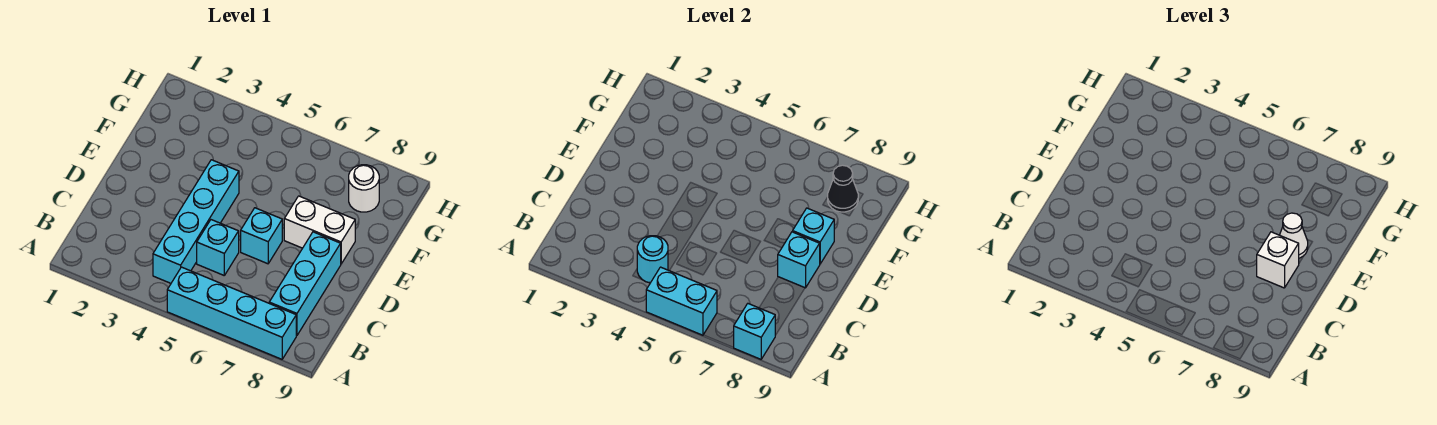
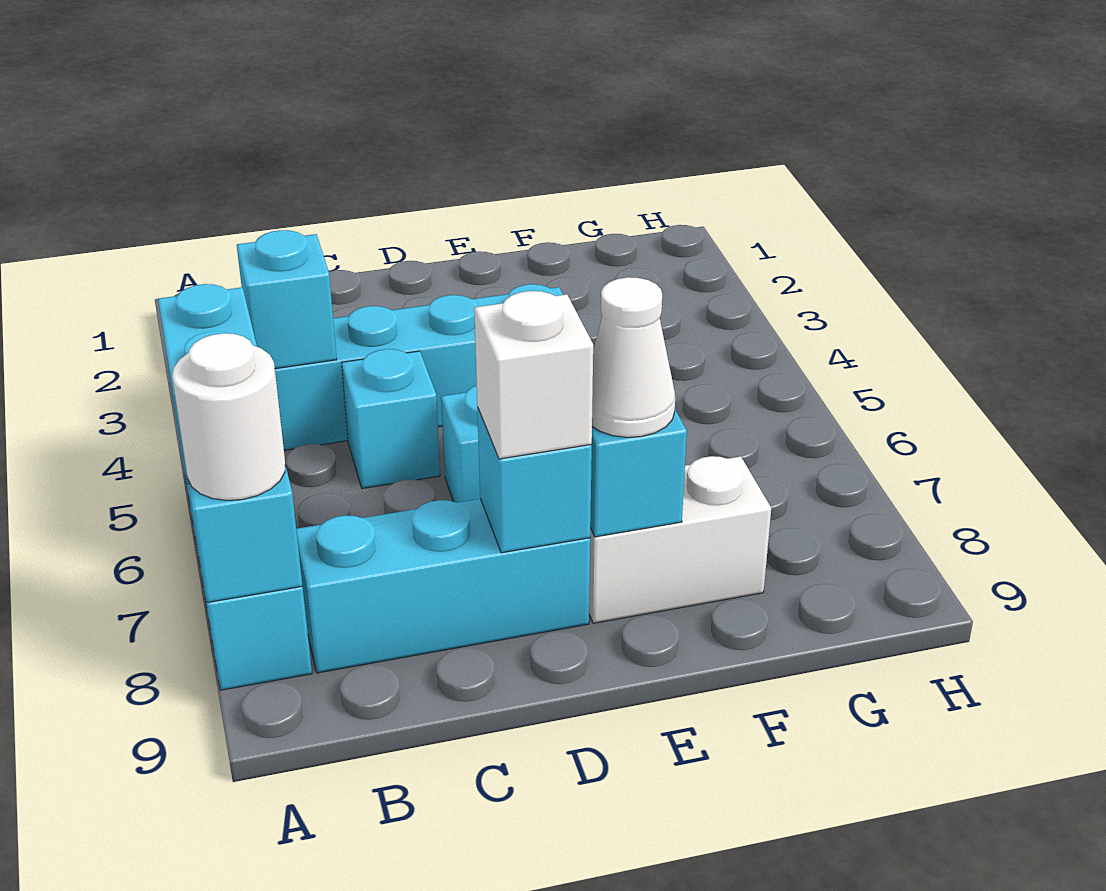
cyan 1x1 round brick [637,236,668,283] -> cyan 1x1 brick [237,230,337,369]
white 1x2 brick [284,196,355,264] -> white 1x2 brick turned to [589,456,771,623]
white 1x1 round brick [349,165,379,212] -> white 1x1 round brick moved to [172,333,285,500]
black 1x1 cone [828,165,858,212] -> none

